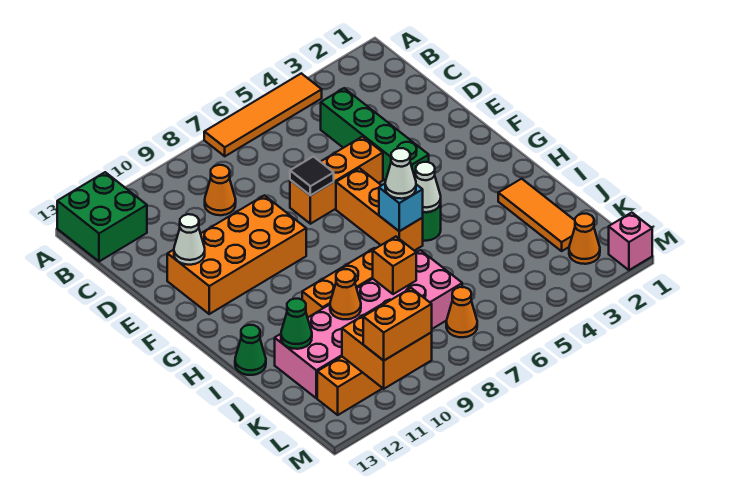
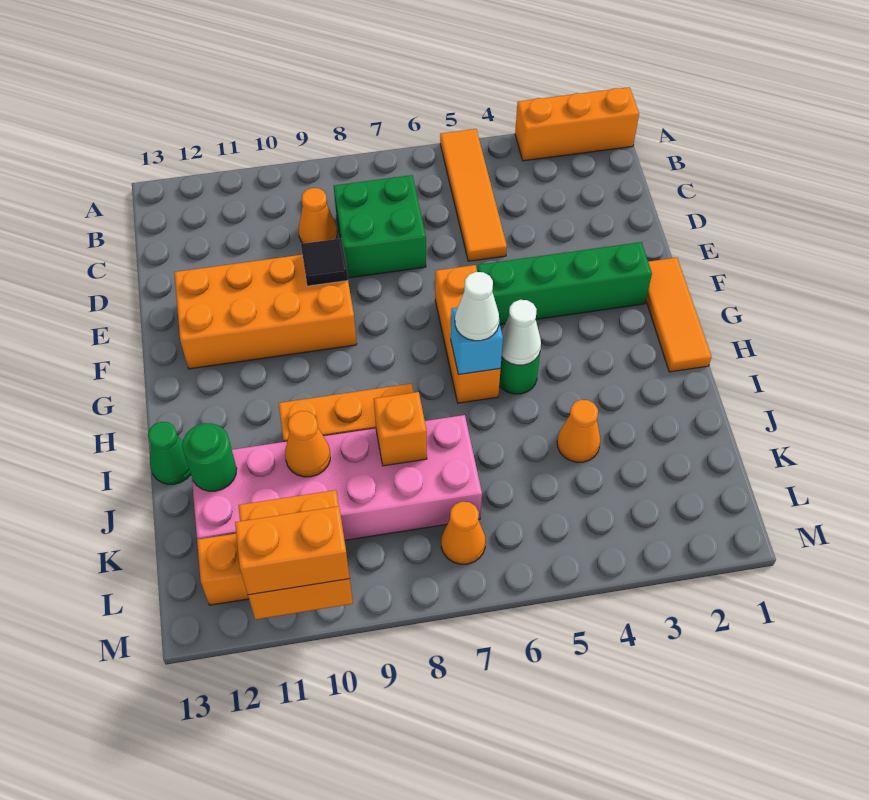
orange 1x4 tile [204,73,322,156] -> orange 1x4 tile turned to [440,129,507,261]
green 2x2 brick [57,172,147,261] -> green 2x2 brick moved to [334,175,426,278]
green 1x4 brick [321,88,429,181] -> green 1x4 brick turned to [477,242,652,325]
orange 1x3 brick [290,137,383,224] -> orange 1x3 brick moved to [515,87,639,161]
black 1x1 tile [290,157,334,196] -> black 1x1 tile moved to [301,238,348,286]
white 1x1 cone [174,214,205,265] -> none
orange 1x3 tile [498,179,575,251] -> orange 1x3 tile moved to [646,258,712,372]
green 1x1 cone [281,299,312,349] -> green 1x1 round brick [182,423,237,491]
orange 1x1 cone [569,214,600,264] -> orange 1x1 cone moved to [557,400,600,462]
pink 1x1 brick [609,213,652,270] -> none

